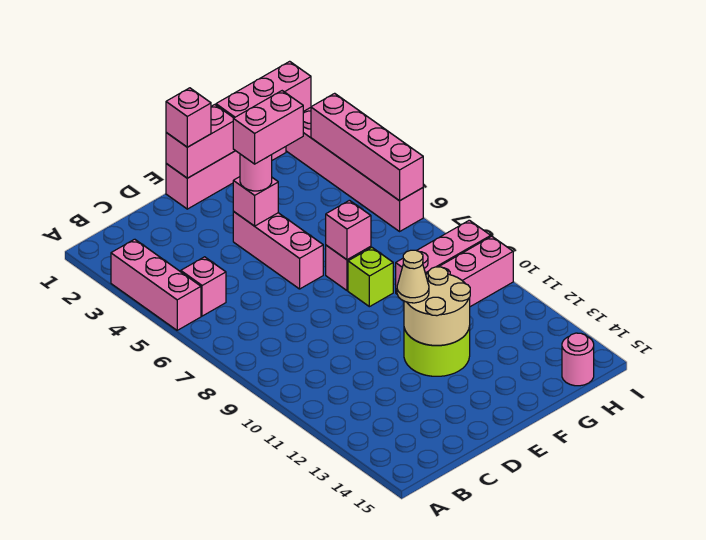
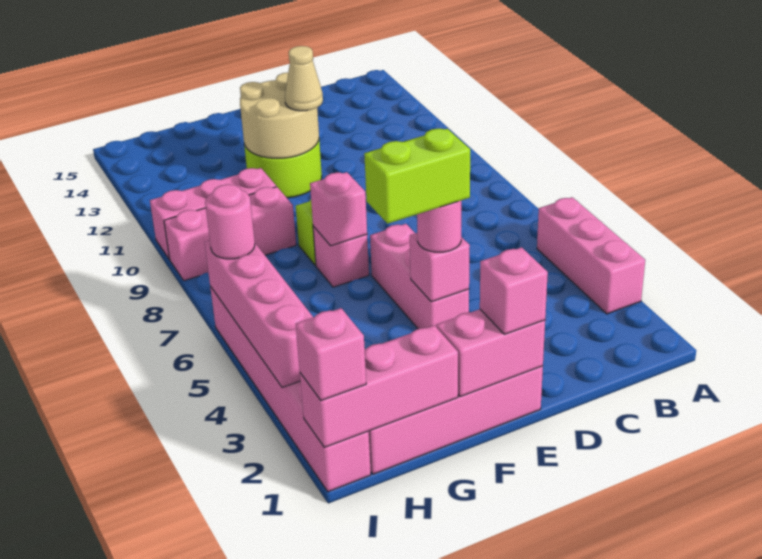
pink 1x1 brick [181,257,226,316] -> pink 1x1 brick moved to [296,308,366,401]
pink 1x2 brick [233,91,303,164] -> lime 1x2 brick [364,128,470,224]
pink 1x1 round brick [562,333,594,386] -> pink 1x1 round brick moved to [205,184,255,259]

